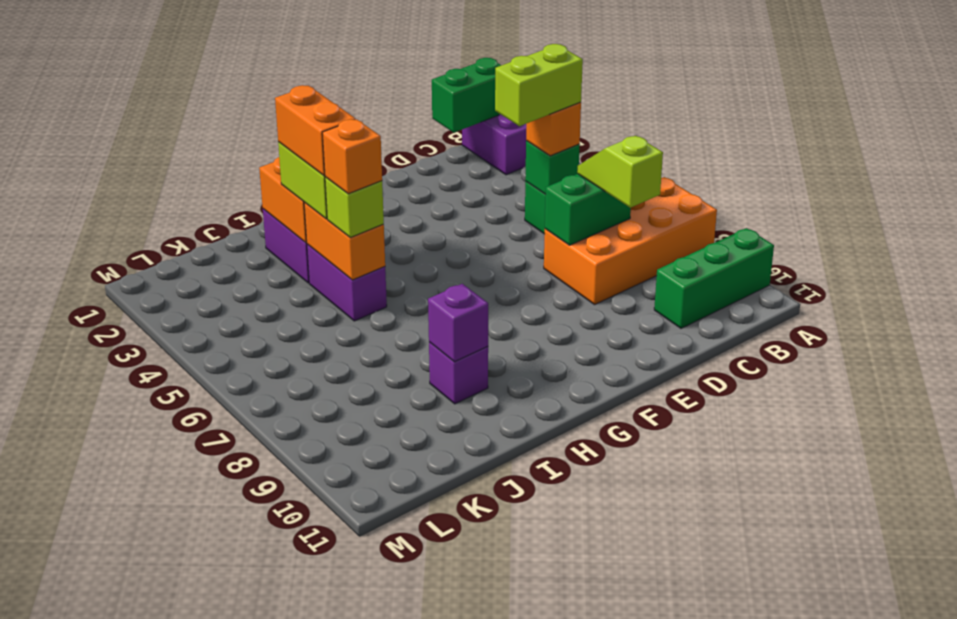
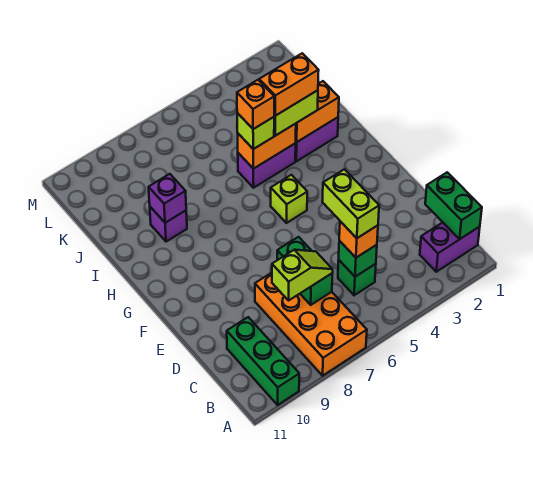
none -> lime 1x1 brick [271,175,307,223]

